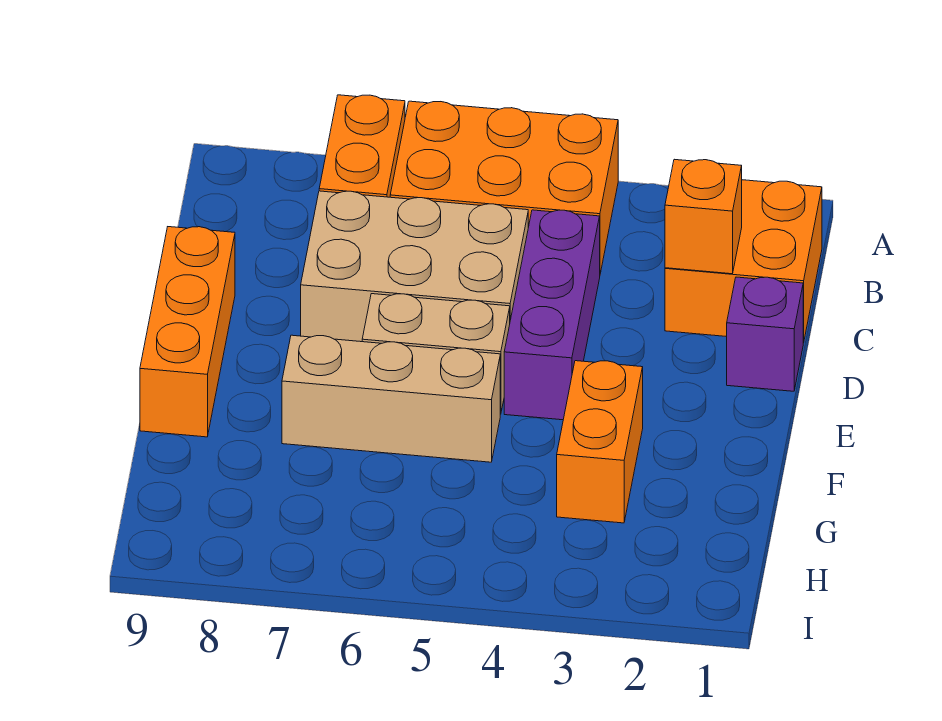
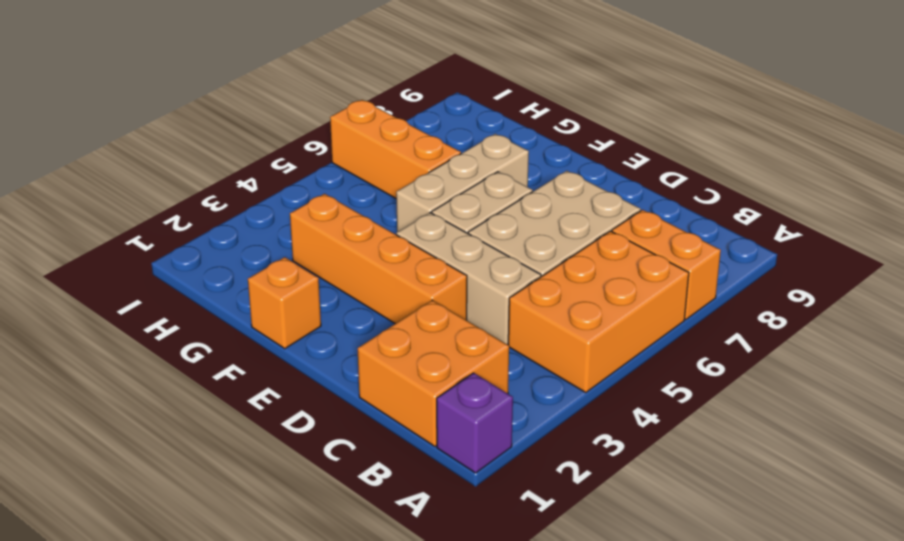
orange 1x1 brick [665,159,742,274] -> orange 1x1 brick moved to [248,257,321,349]
purple 1x3 brick [504,210,600,420] -> tan 1x3 brick [396,213,541,345]
purple 1x1 brick [727,277,803,391] -> purple 1x1 brick moved to [437,373,513,473]
orange 1x3 brick [140,227,235,437] -> orange 1x3 brick moved to [330,100,461,198]
orange 1x2 brick [557,361,643,523] -> orange 1x4 brick [290,194,467,324]

